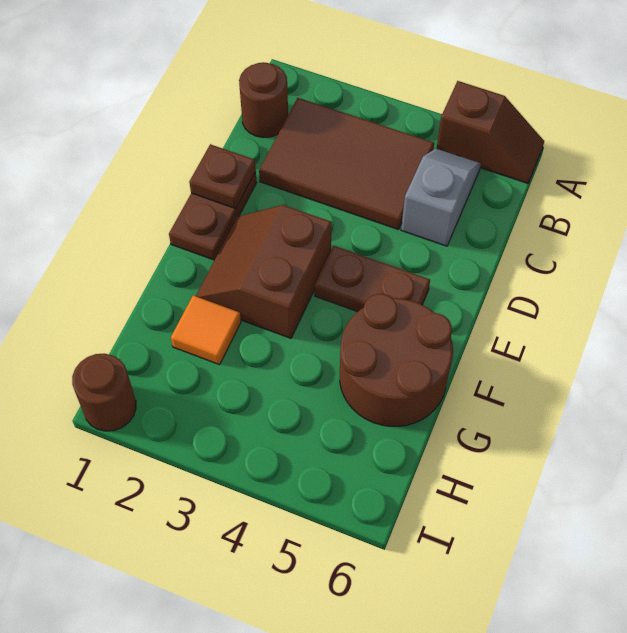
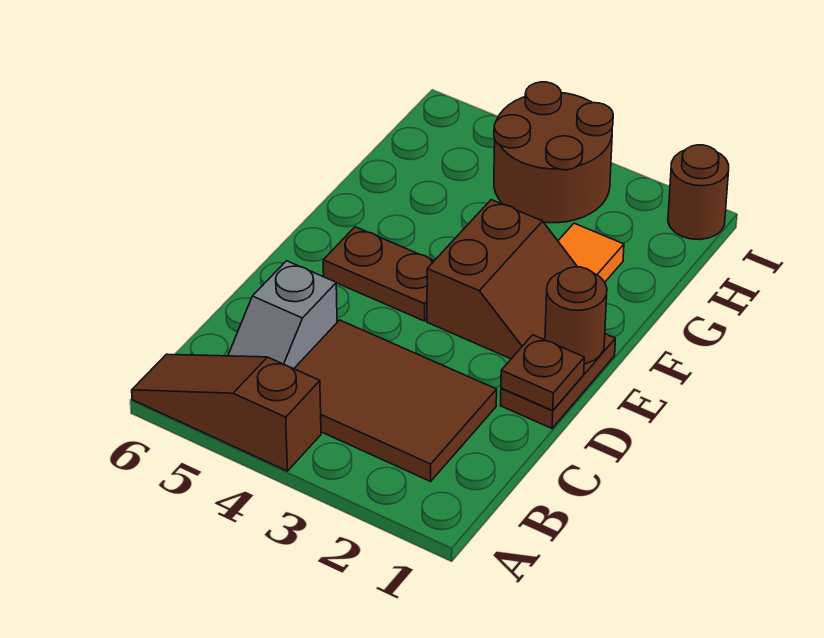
brown 1x2 slope [437,81,544,183] -> brown 1x3 slope [132,354,321,471]
brown 1x1 round brick [239,62,288,138] -> brown 1x1 round brick moved to [545,267,607,364]
brown 2x2 round brick [340,294,453,426] -> brown 2x2 round brick moved to [494,82,613,223]

